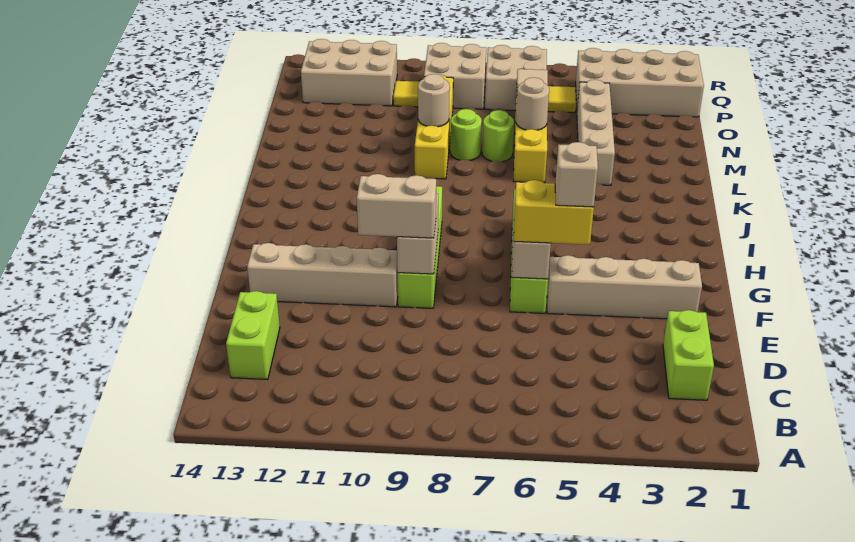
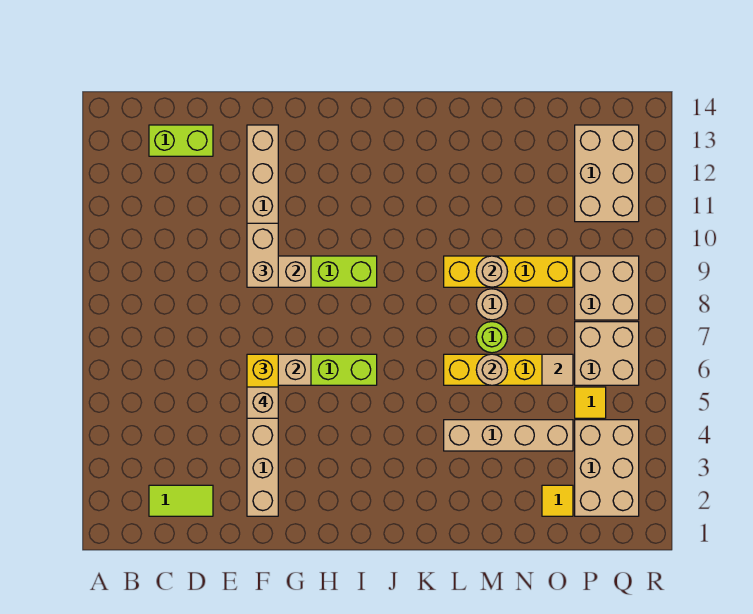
lime 1x2 brick [663,310,714,400] -> lime 1x2 tile [149,485,213,516]
lime 1x1 round brick [450,109,482,161] -> tan 1x1 round brick [476,289,508,320]
tan 2x4 brick [576,48,704,117] -> tan 2x3 brick [575,420,639,516]
yellow 1x1 tile [393,81,419,107] -> yellow 1x1 tile moved to [542,485,573,516]

